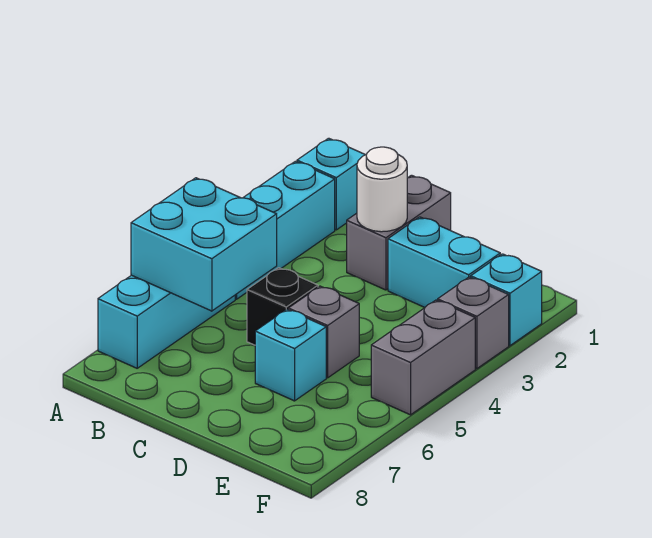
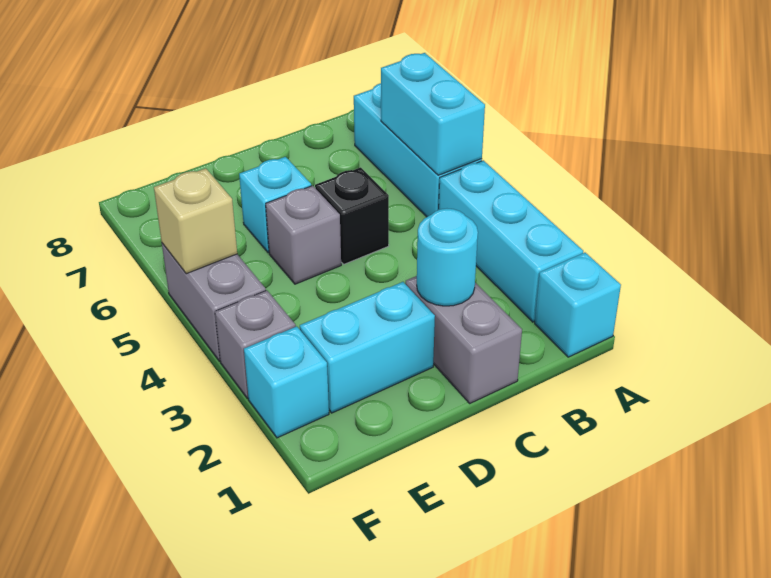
cyan 2x2 brick [131,178,277,311] -> cyan 1x2 brick [381,53,485,175]
white 1x1 round brick [357,147,407,232] -> cyan 1x1 round brick [417,209,478,306]
none -> tan 1x1 brick [154,168,237,274]

